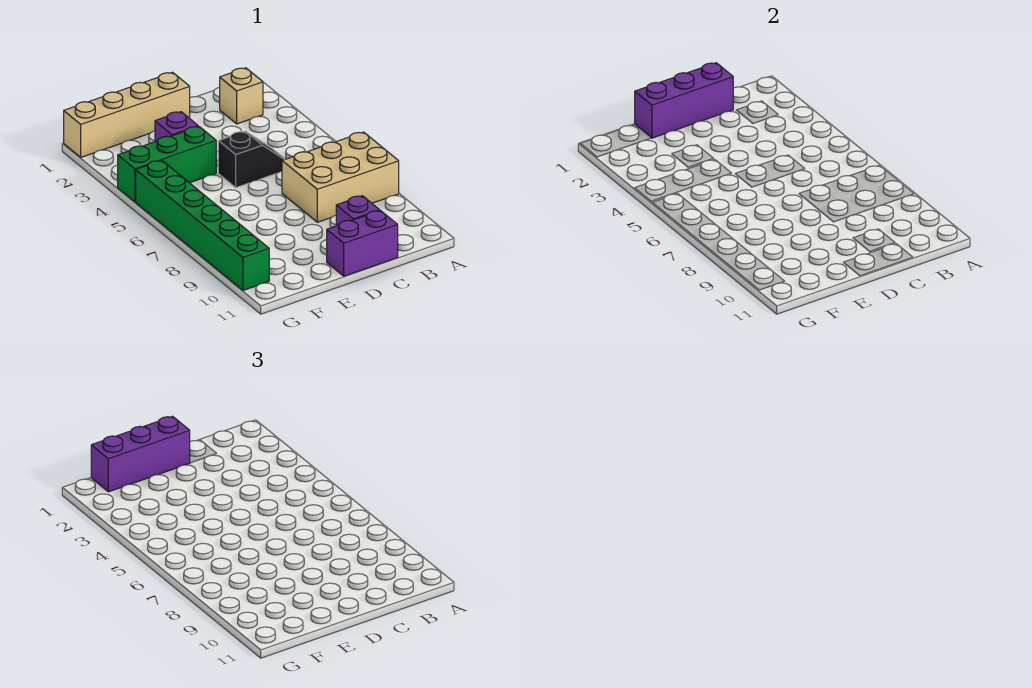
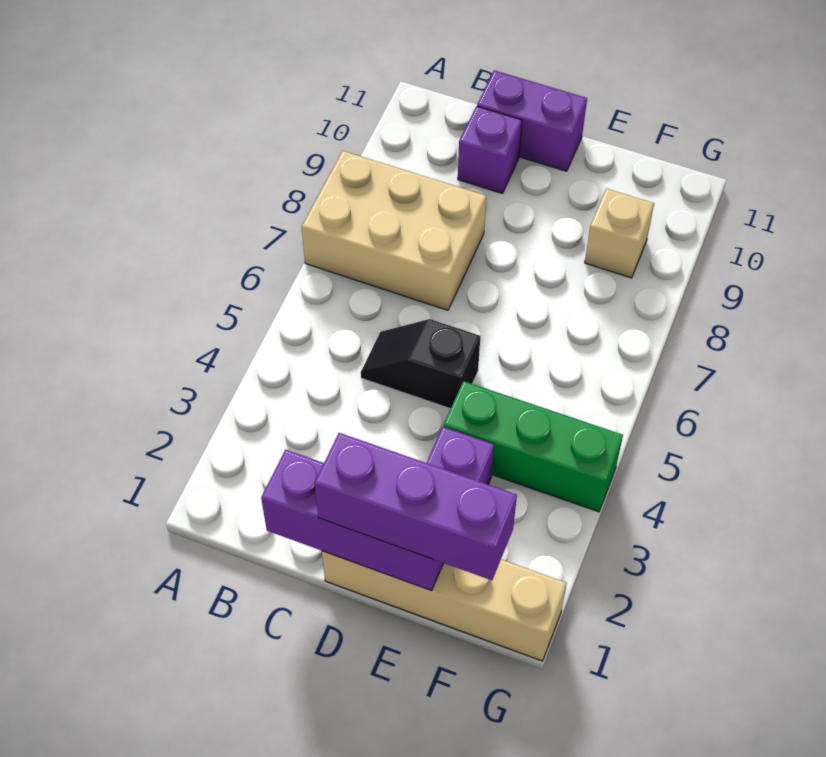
tan 1x1 brick [220,68,263,124] -> tan 1x1 brick moved to [585,189,654,278]
green 1x6 brick [136,161,269,290] -> none

